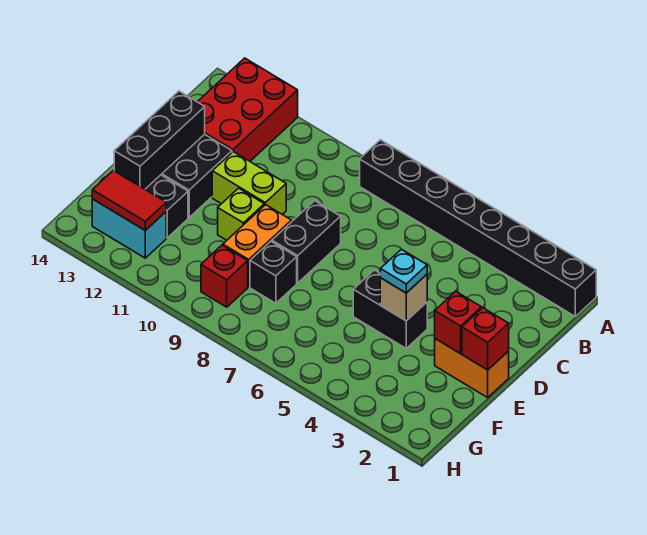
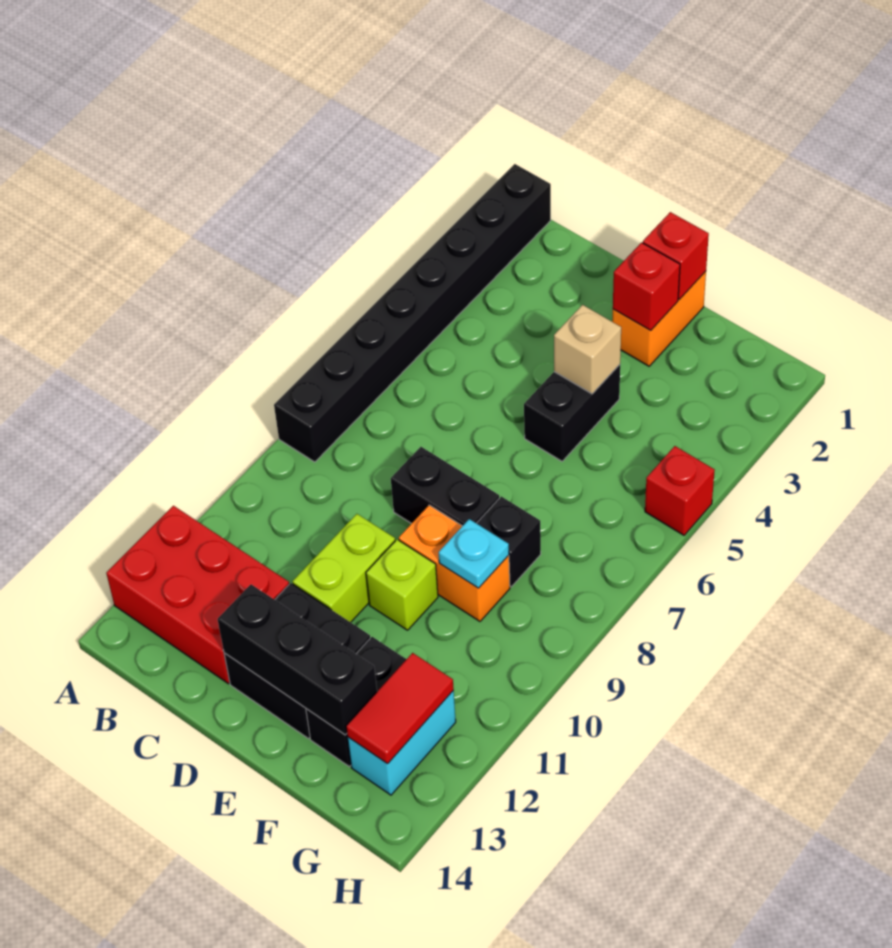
cyan 1x1 plate [380,249,427,293] -> cyan 1x1 plate moved to [439,519,509,588]
red 1x1 brick [201,245,248,307] -> red 1x1 brick moved to [645,446,715,535]

